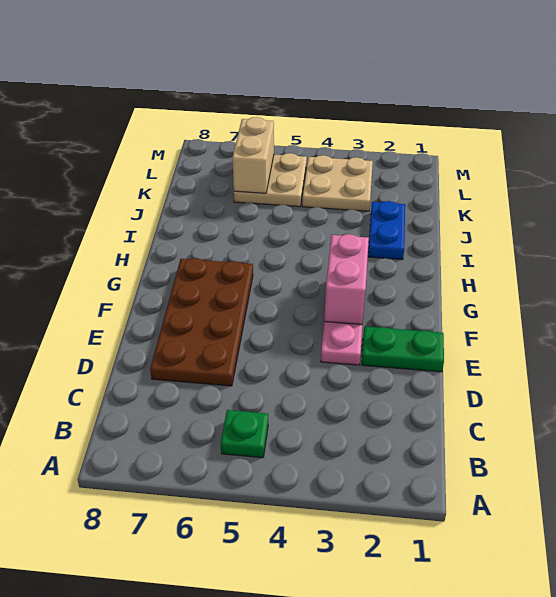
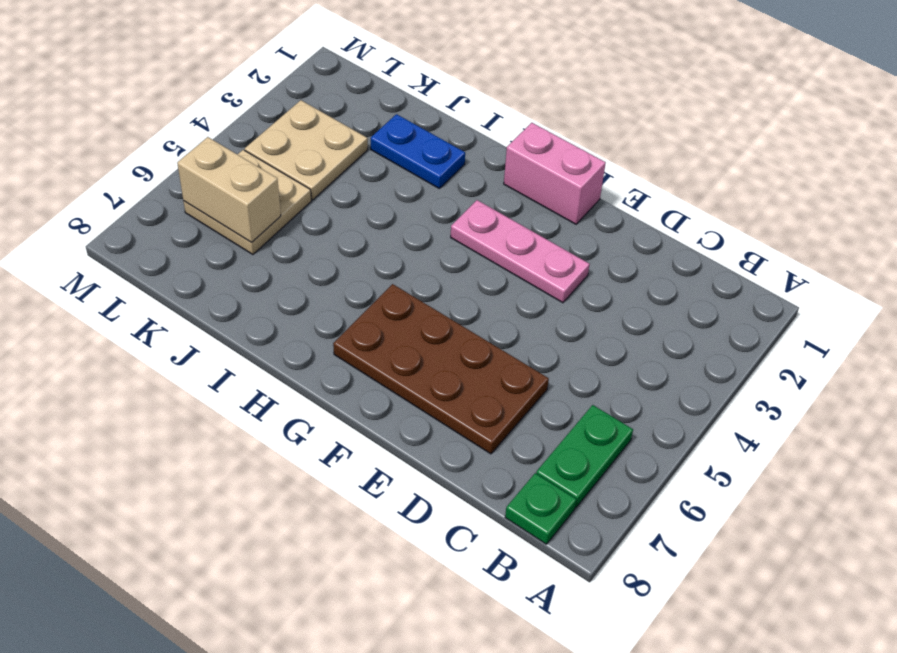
green 1x1 plate [221,410,268,458] -> green 1x1 plate moved to [505,473,576,544]
green 1x2 plate [362,327,444,372] -> green 1x2 plate moved to [536,405,633,508]
pink 1x2 brick [324,234,369,324] -> pink 1x2 brick moved to [504,123,606,224]

